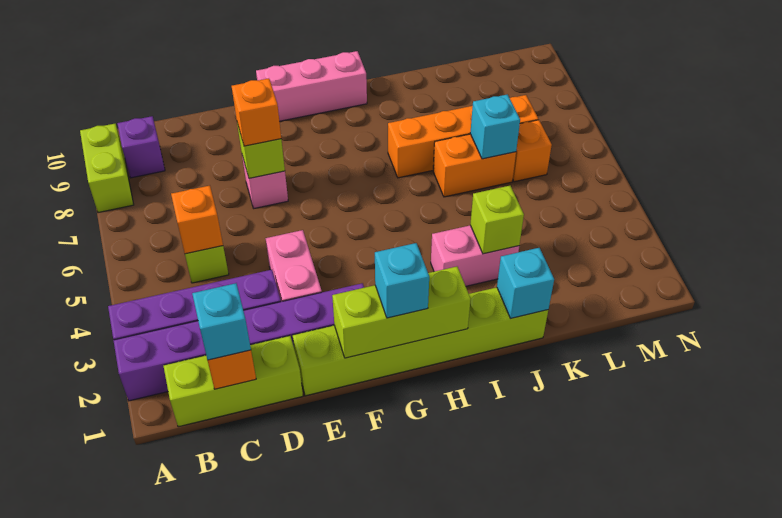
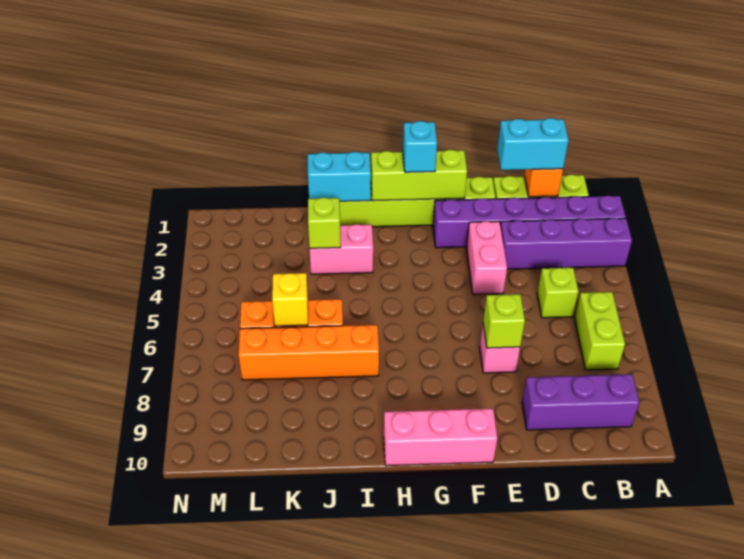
lime 1x2 brick [80,124,134,213] -> lime 1x2 brick moved to [575,292,625,370]
purple 1x1 brick [117,116,165,178] -> purple 1x3 brick [522,374,639,430]
cyan 1x1 brick [192,283,251,360] -> cyan 1x2 brick [497,118,569,170]
orange 1x1 brick [171,186,223,254] -> none
orange 1x1 brick [232,78,281,146] -> none
cyan 1x1 brick [497,248,554,318] -> cyan 1x2 brick [308,152,371,201]
cyan 1x1 brick [470,94,520,159] -> yellow 1x1 brick [272,273,308,326]

